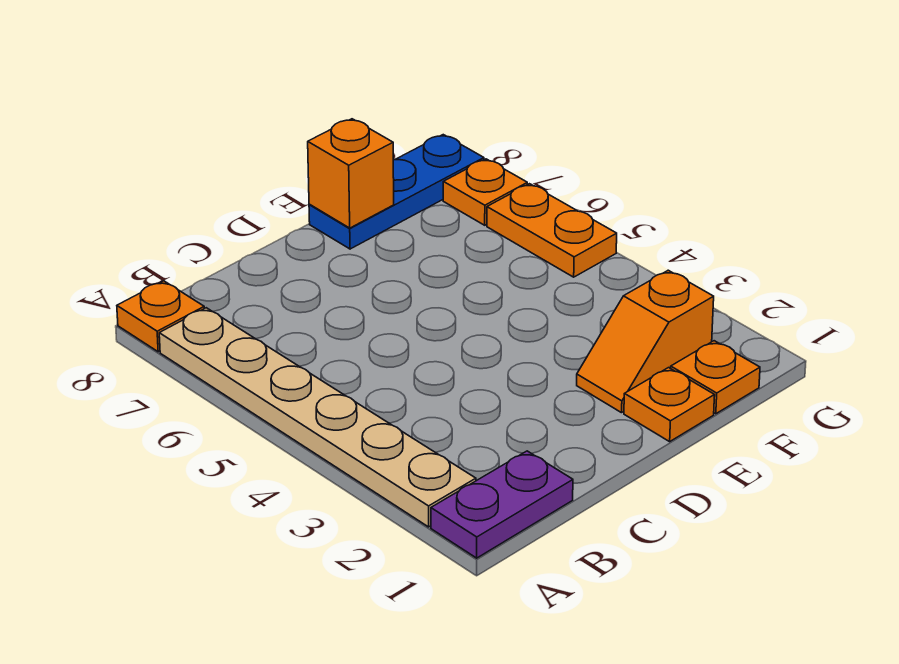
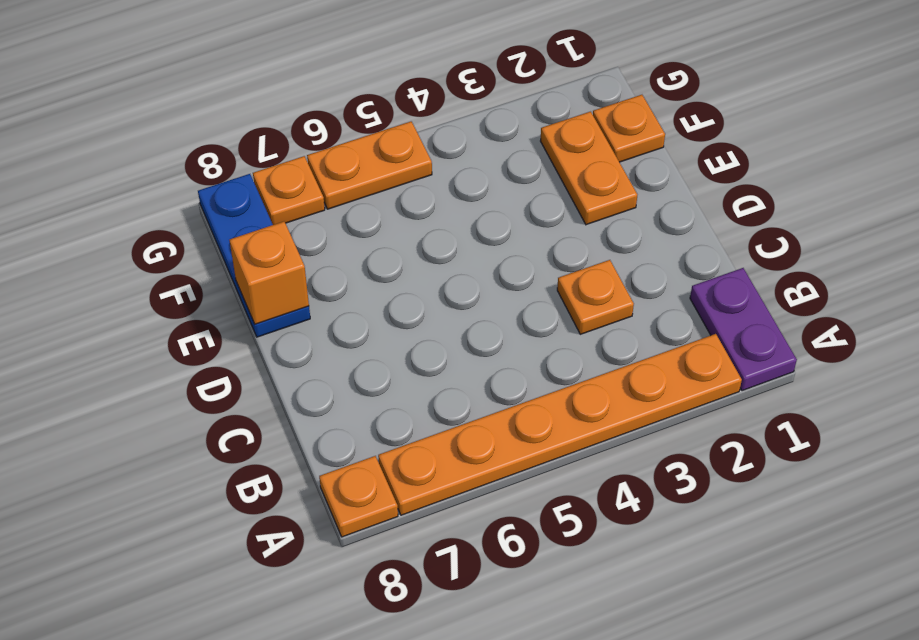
tan 1x6 plate [159,308,476,527] -> orange 1x6 plate [378,334,742,515]
orange 1x1 plate [624,368,715,442] -> orange 1x1 plate moved to [557,260,634,334]
orange 1x2 slope [577,270,714,413] -> orange 1x2 plate [541,112,637,225]

